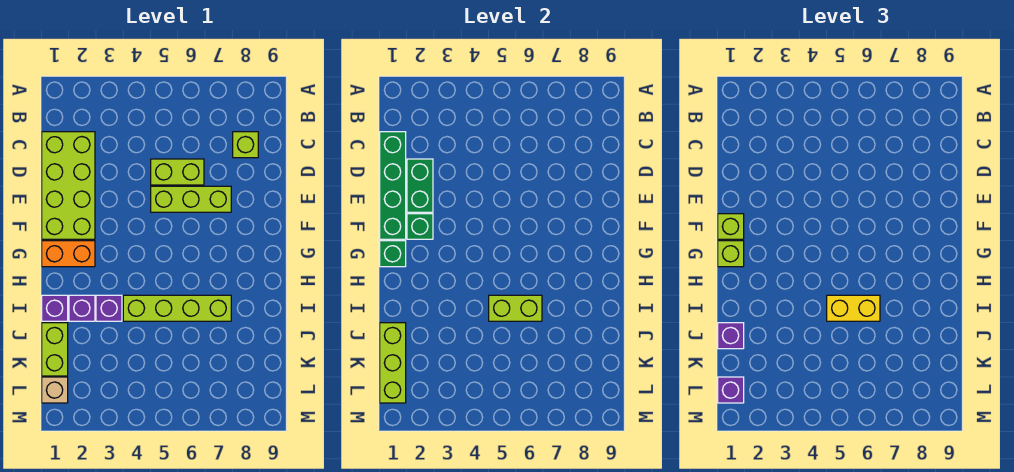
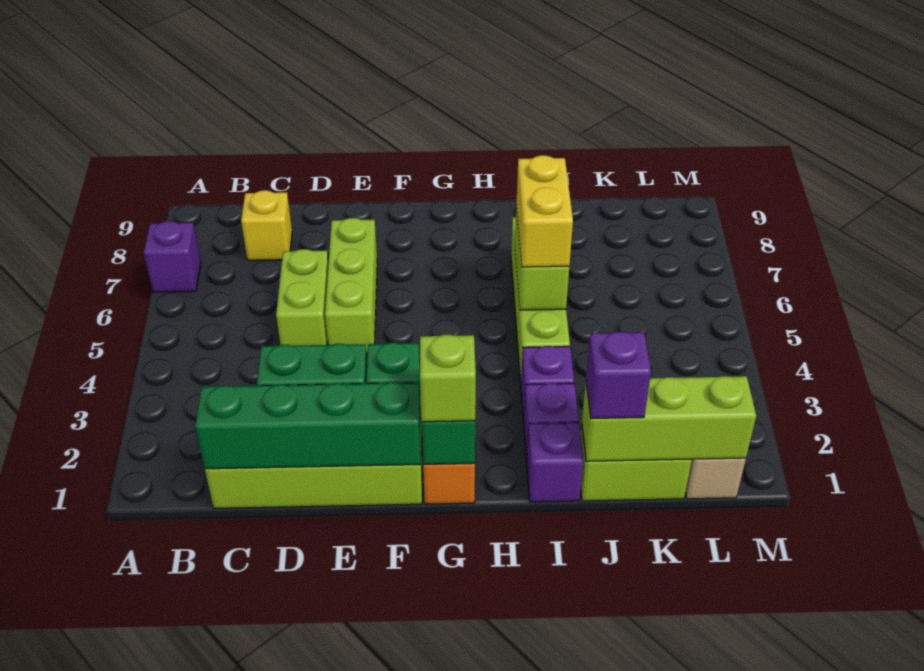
lime 1x1 brick [233,132,258,158] -> yellow 1x1 brick [241,190,292,260]
lime 1x1 brick [718,214,744,239] -> none
purple 1x1 brick [718,377,744,403] -> purple 1x1 brick moved to [144,221,201,292]

